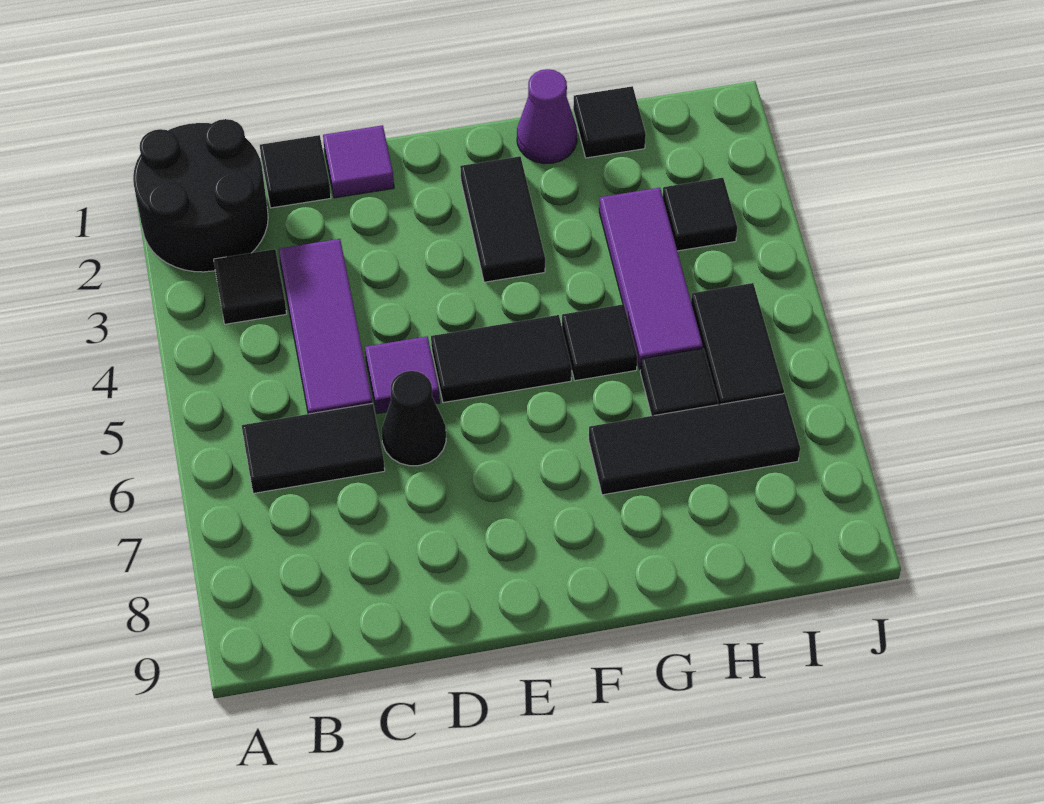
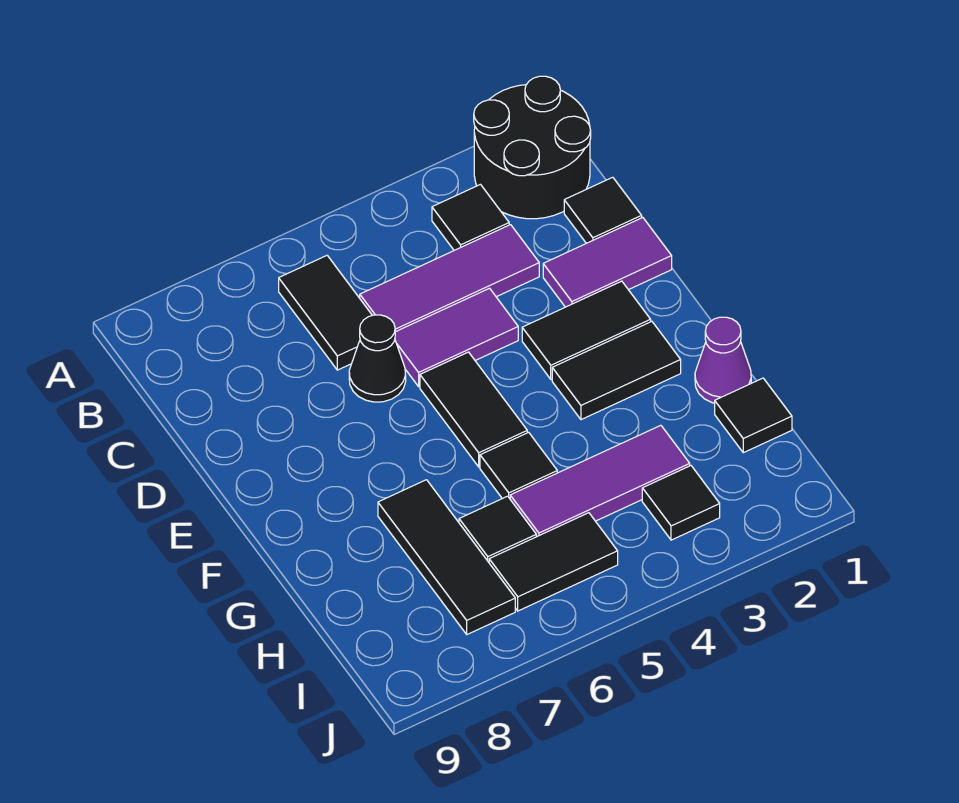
purple 1x1 tile [323,125,394,198] -> purple 1x2 tile [543,218,672,307]
purple 1x1 tile [365,336,440,414] -> purple 1x2 tile [395,288,518,386]
none -> black 1x2 tile [522,281,651,379]

